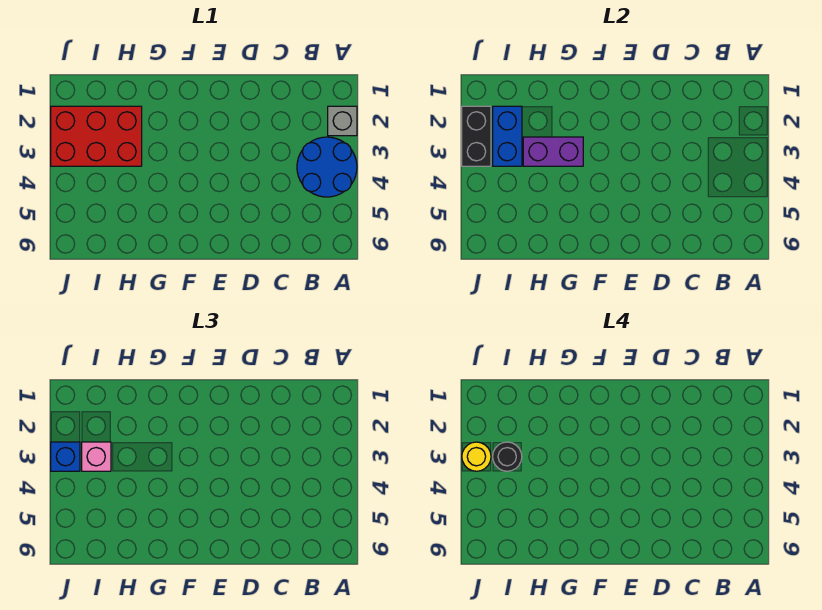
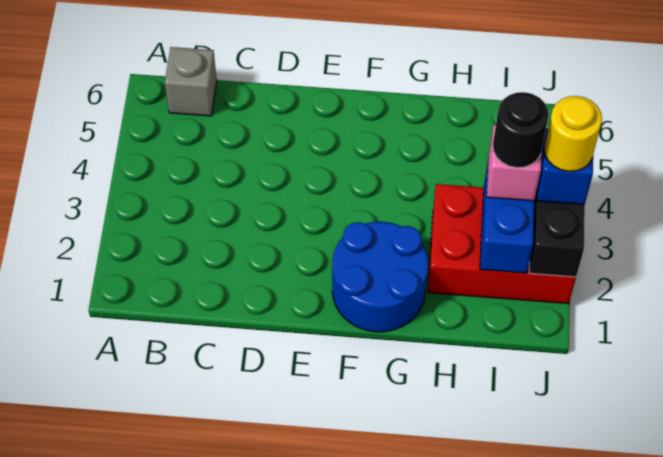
grey 1x1 brick [328,106,357,136] -> grey 1x1 brick moved to [165,47,217,116]
blue 2x2 round brick [297,137,357,197] -> blue 2x2 round brick moved to [332,222,428,332]
purple 1x2 brick [523,137,583,166] -> none

